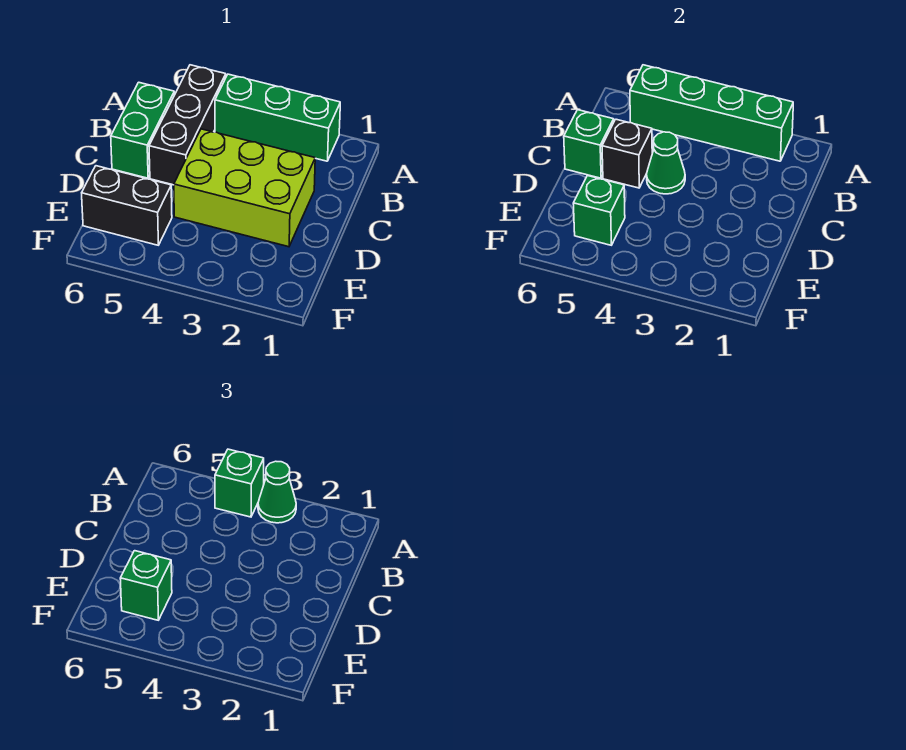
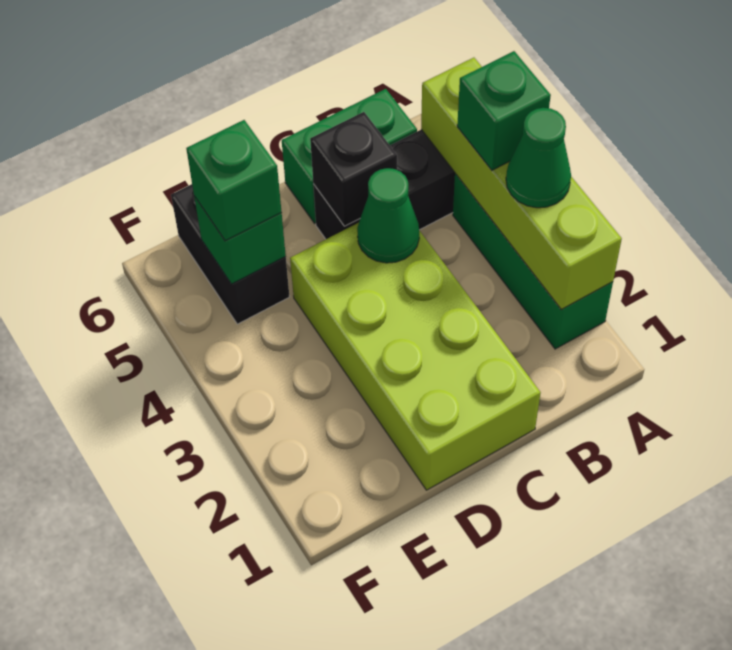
green 1x4 brick [630,65,793,161] -> lime 1x4 brick [421,58,622,310]
lime 2x3 brick [174,129,315,247] -> lime 2x4 brick [290,223,541,490]
green 1x1 brick [564,110,614,178] -> none

